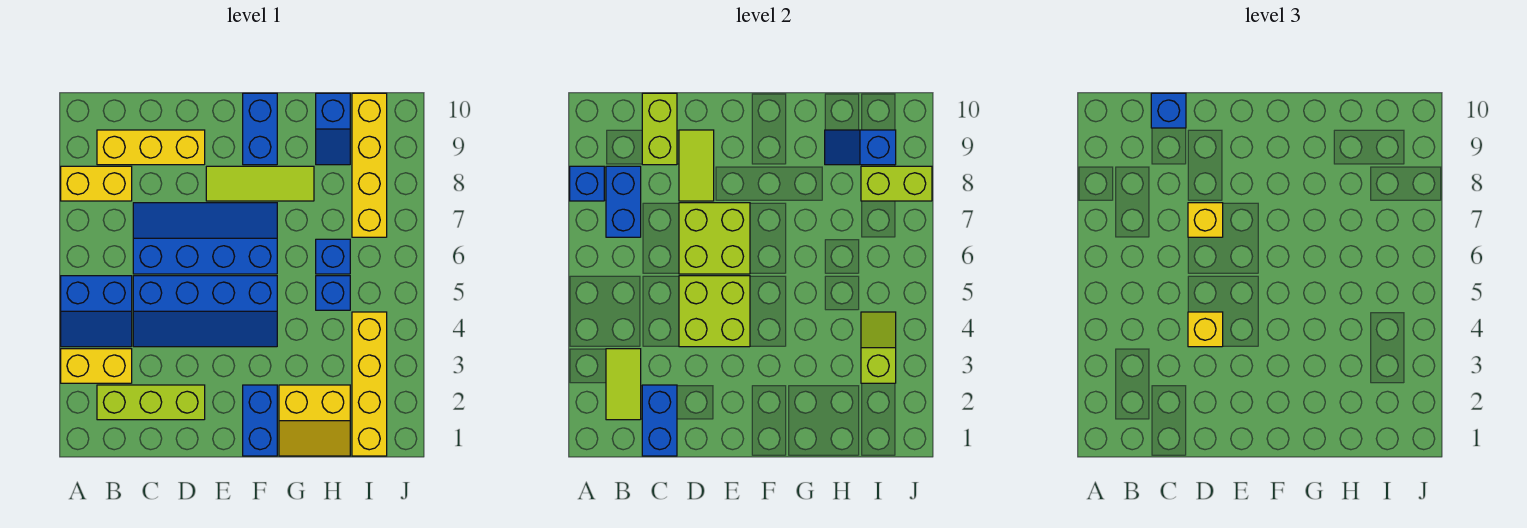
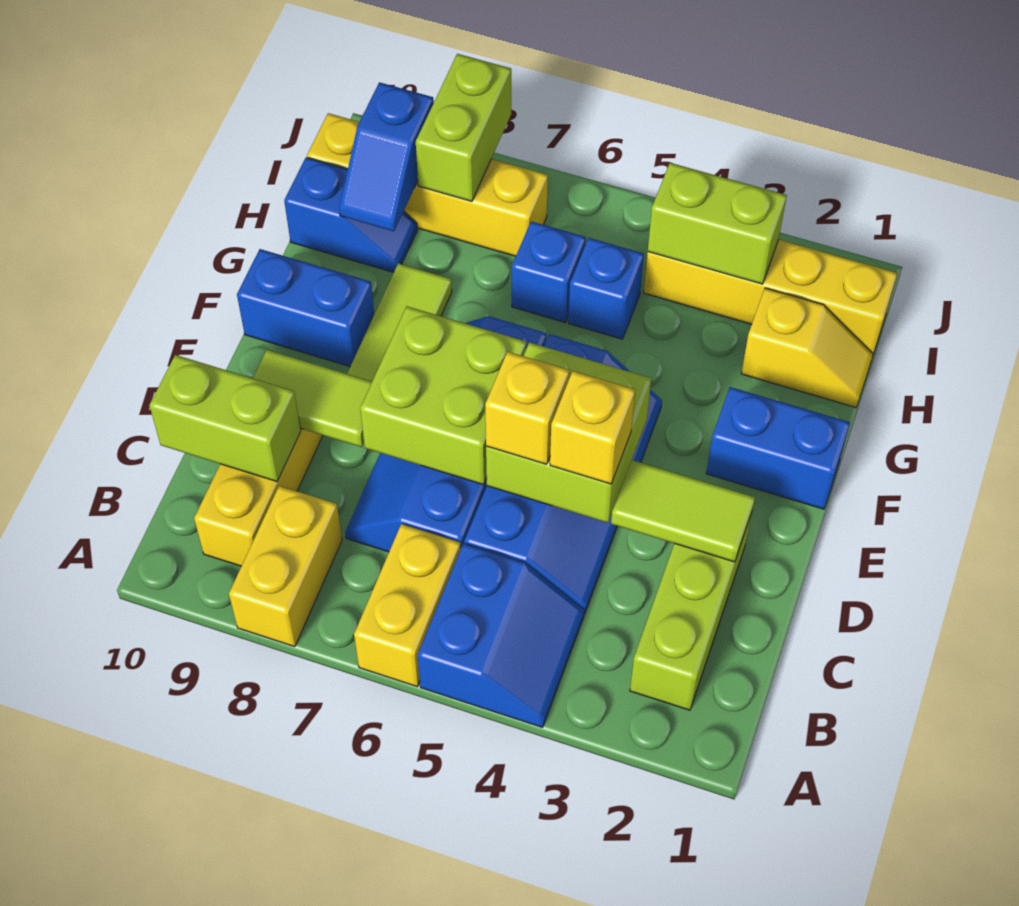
yellow 1x2 brick [61,349,132,383] -> yellow 1x2 brick moved to [354,524,461,687]
blue 1x1 brick [570,166,604,201] -> none
lime 1x2 tile [606,349,641,420] -> lime 1x2 tile moved to [611,460,755,562]
blue 1x2 brick [606,166,641,237] -> none
blue 1x2 brick [642,385,677,456] -> none
blue 1x1 brick [1151,93,1186,128] -> none
yellow 1x1 brick [1188,203,1223,237] -> yellow 1x1 brick moved to [485,352,569,464]
yellow 2x2 slope [279,385,350,456] -> yellow 1x2 slope [741,288,873,407]
lime 1x2 slope [861,312,896,383] -> lime 1x2 brick [648,163,787,284]

